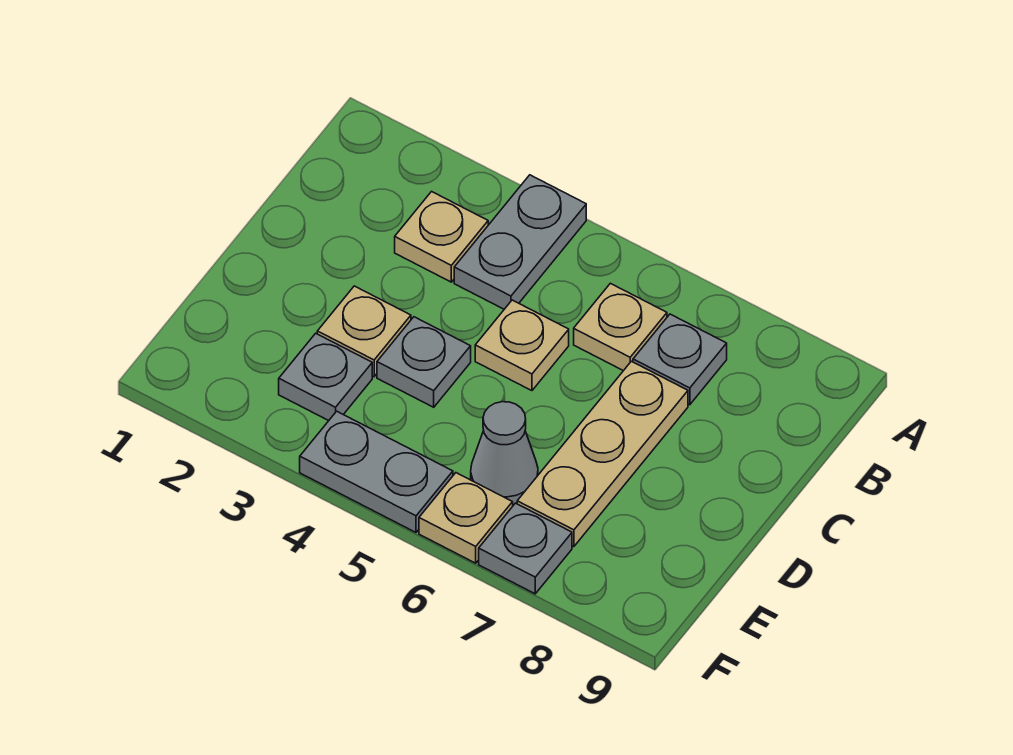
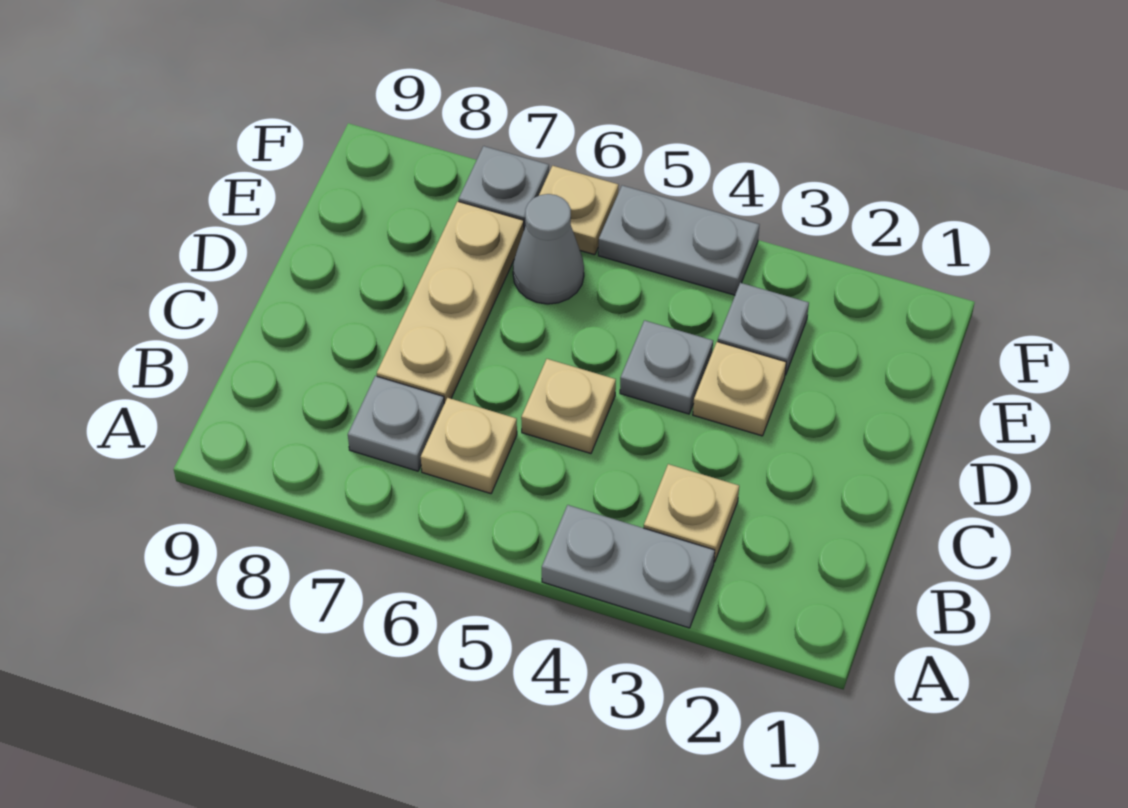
grey 1x2 plate [454,175,586,309] -> grey 1x2 plate turned to [542,505,715,628]

